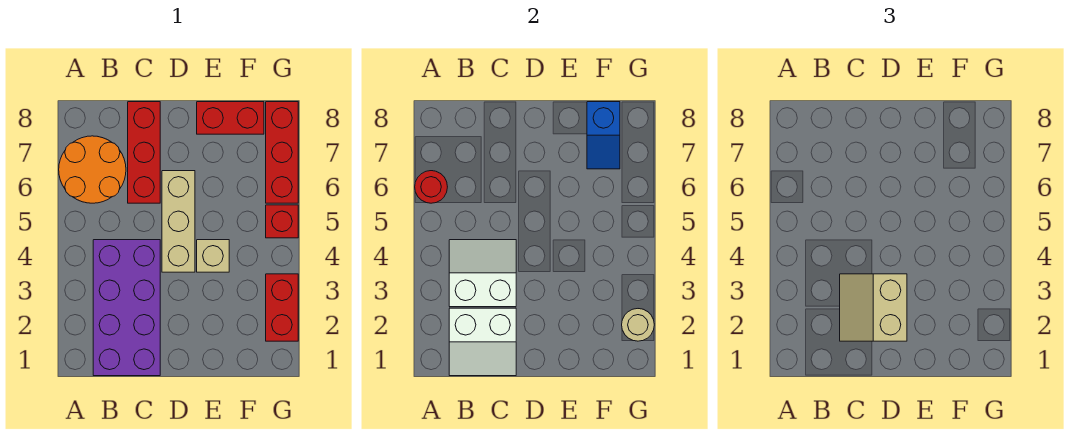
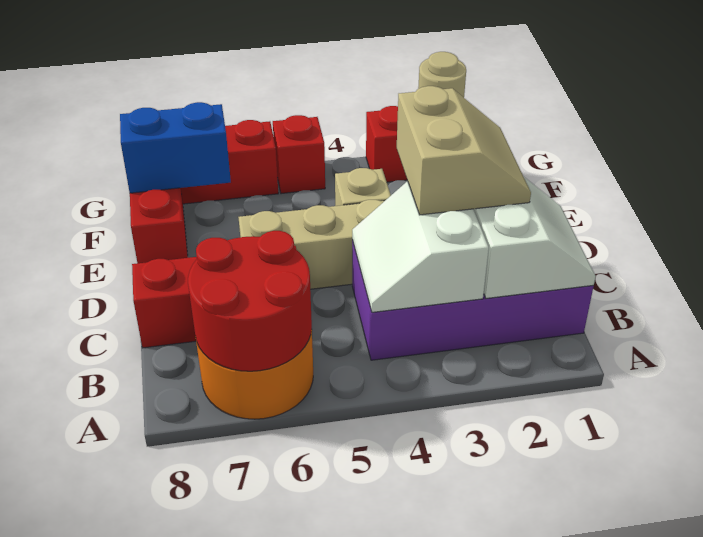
red 1x1 round brick [415,171,447,203] -> red 2x2 round brick [188,231,312,371]
tan 2x2 slope [840,274,907,341] -> tan 2x2 slope turned to [397,86,531,215]
blue 1x2 slope [587,102,620,169] -> blue 1x2 brick [120,102,231,193]

